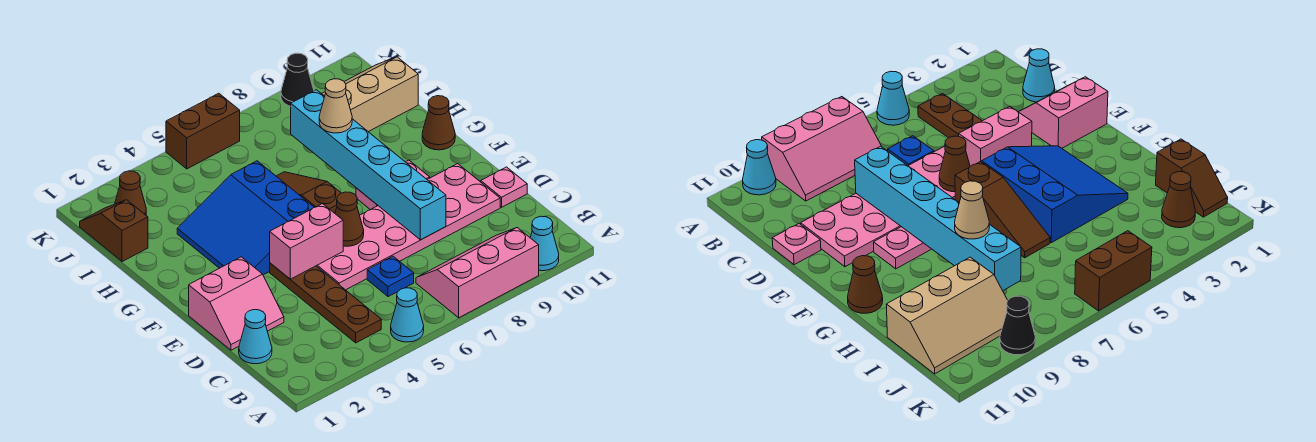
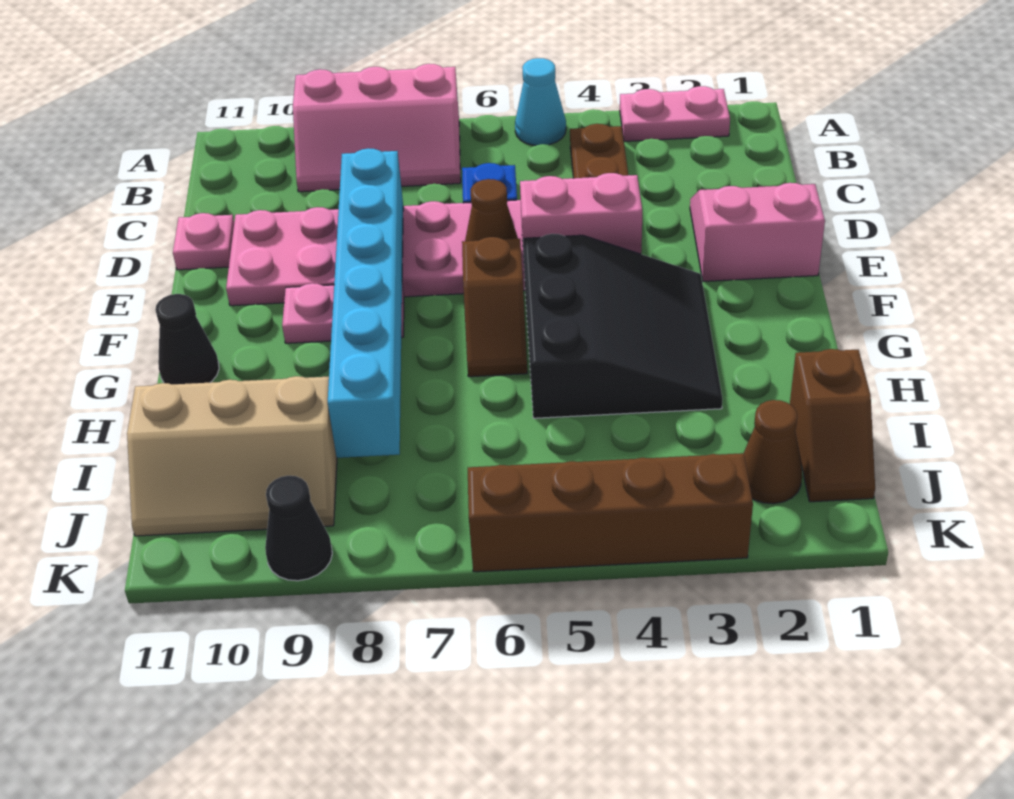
none -> pink 1x2 plate [620,86,730,141]
cyan 1x1 cone [530,216,559,271] -> none
cyan 1x1 cone [239,310,272,364] -> none
blue 3x3 slope [177,161,314,275] -> black 3x3 slope [523,234,723,418]
brown 1x3 slope [277,172,341,213] -> brown 1x2 slope [462,237,527,377]
brown 1x1 cone [422,96,455,150] -> black 1x1 cone [155,294,219,384]
tan 1x1 cone [319,79,352,133] -> none
brown 1x2 brick [166,93,240,169] -> brown 1x4 brick [468,453,753,572]

